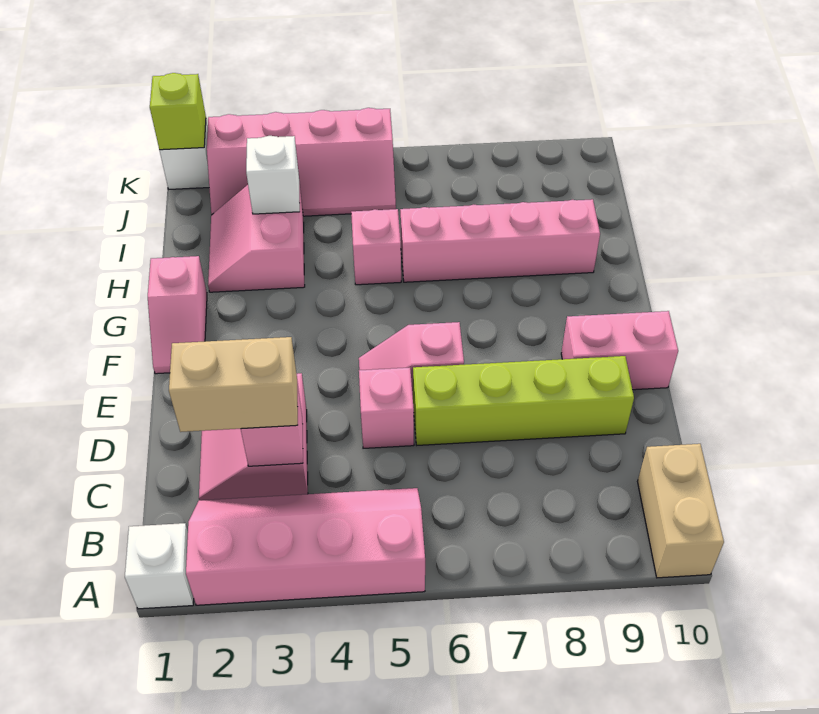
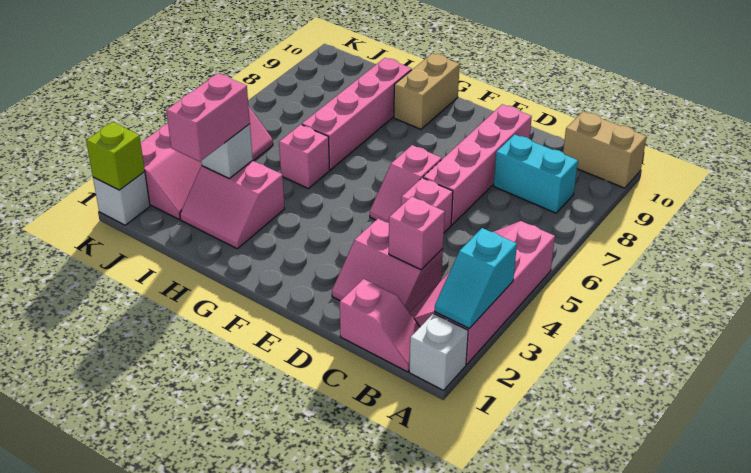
none -> cyan 1x2 slope [435,228,517,329]
none -> cyan 1x2 brick [494,134,578,213]
tan 1x2 brick [169,337,298,432] -> tan 1x2 brick moved to [394,53,460,129]
lime 1x4 brick [413,356,634,445] -> pink 1x4 brick [423,104,532,225]
pink 1x2 brick [561,311,678,390] -> pink 1x2 brick moved to [166,73,250,161]
pink 1x2 slope [148,256,207,374] -> pink 1x2 slope moved to [340,279,420,372]

